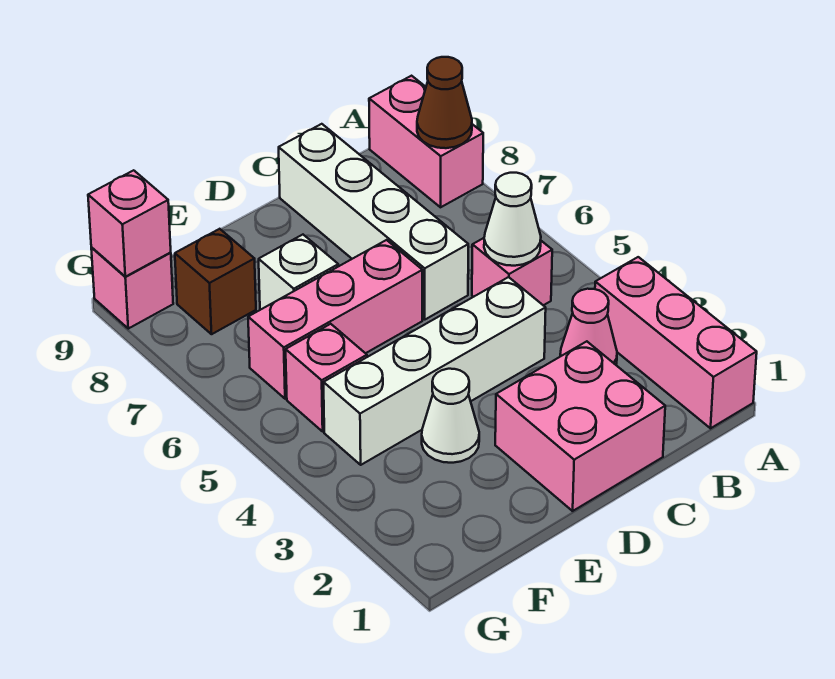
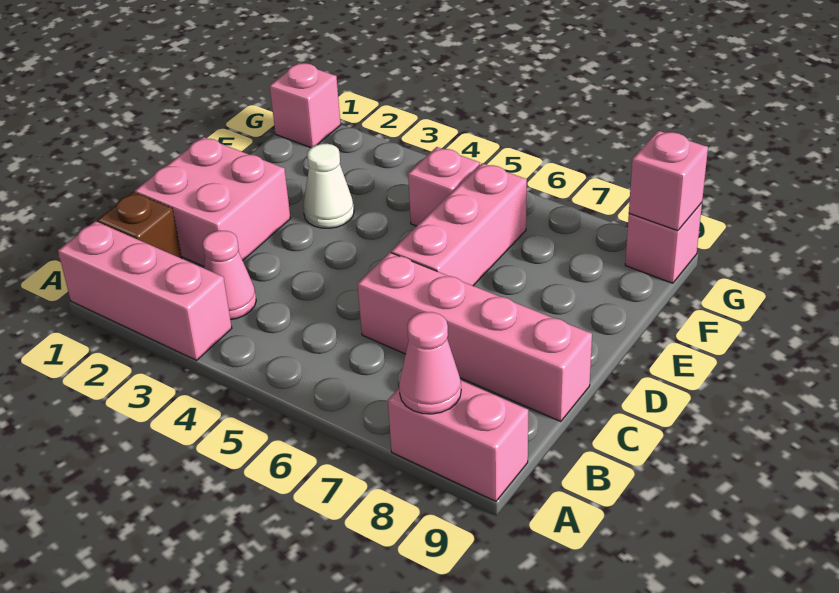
brown 1x1 cone [417,57,472,148] -> pink 1x1 cone [399,312,461,414]
pink 1x1 brick [472,238,552,305] -> pink 1x1 brick moved to [270,63,341,148]
white 1x1 cone [484,173,541,266] -> none
white 1x4 brick [324,277,546,465] -> none
white 1x4 brick [279,124,468,320] -> pink 1x4 brick [358,252,592,422]
white 1x1 brick [259,235,338,310] -> none
brown 1x1 brick [175,229,256,334] -> brown 1x1 brick moved to [97,192,182,258]

